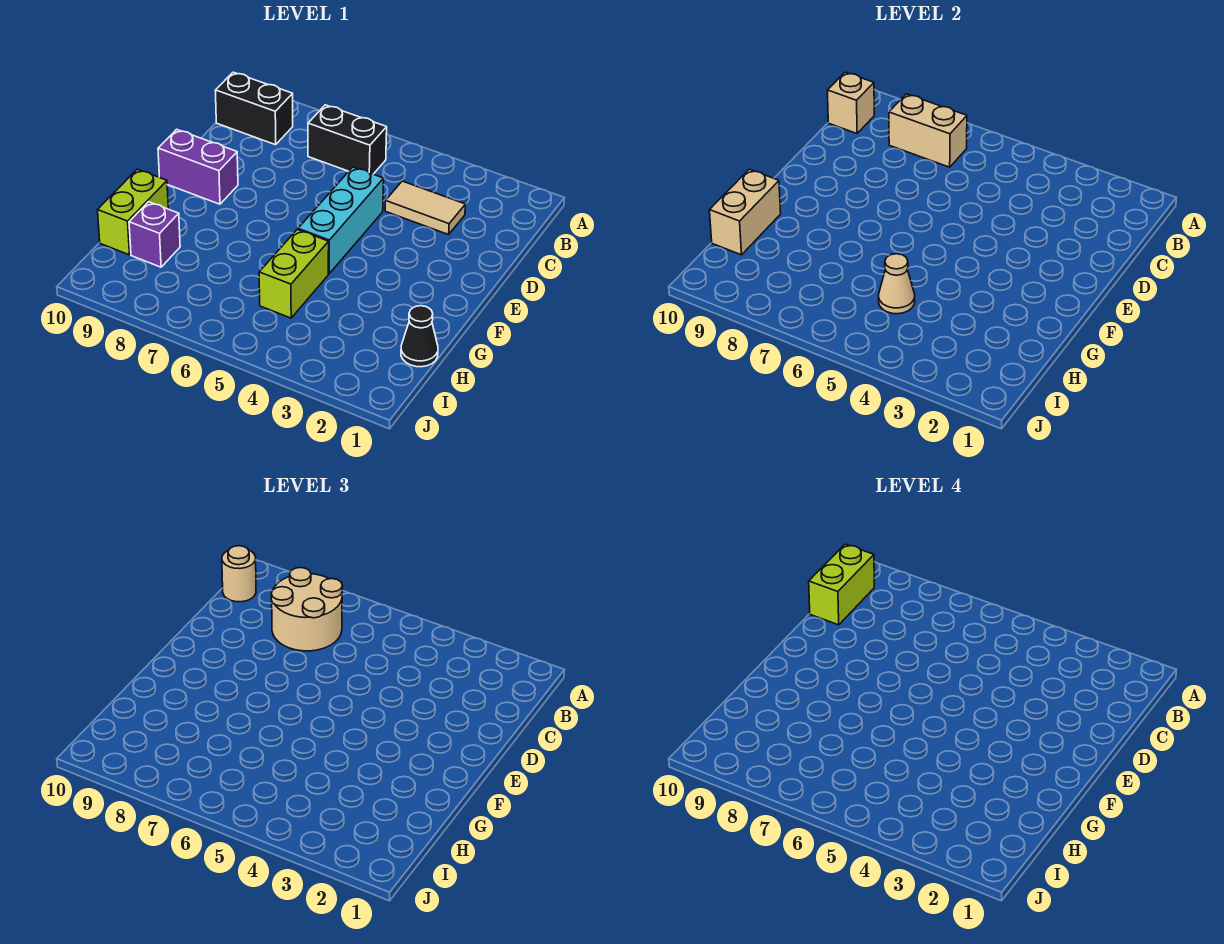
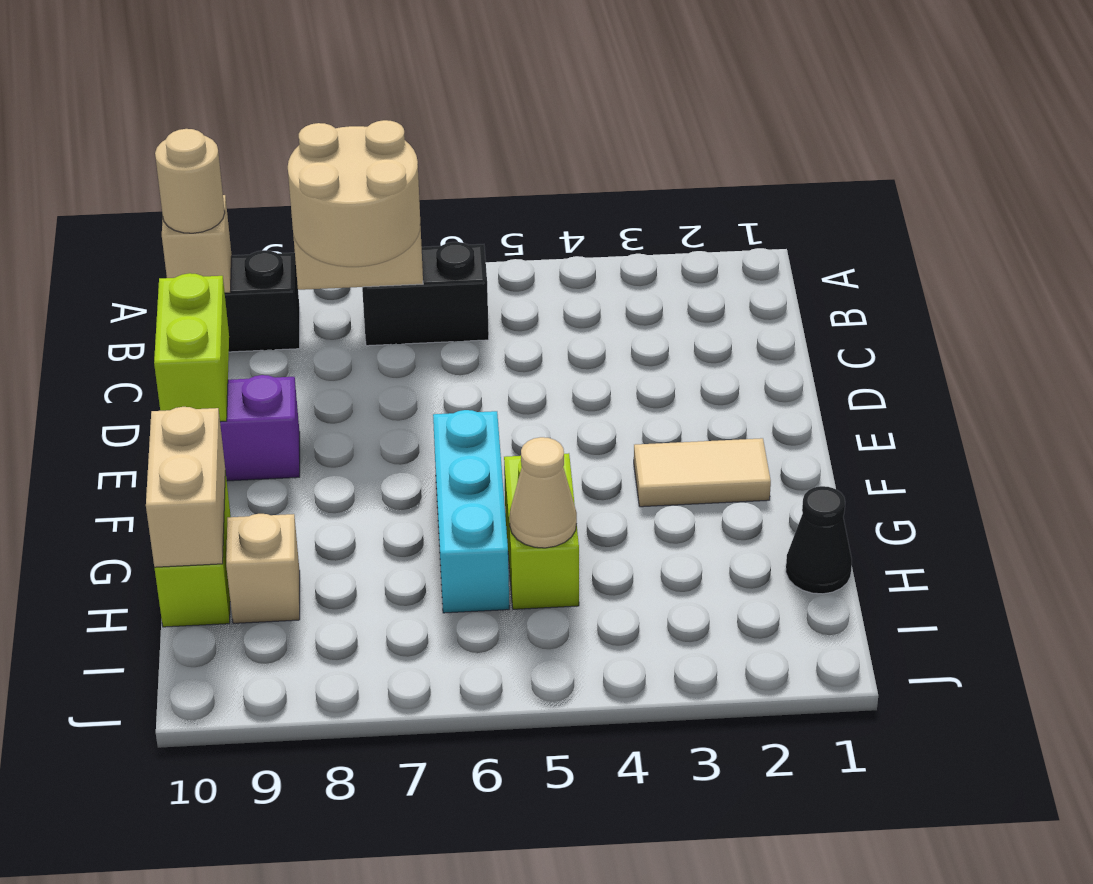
lime 1x2 brick [809,544,874,625] -> lime 1x2 brick moved to [154,273,229,422]
tan 1x2 tile [385,181,465,235] -> tan 1x2 tile moved to [634,438,771,507]
cyan 1x3 brick [298,167,384,274] -> cyan 1x3 brick moved to [433,410,509,613]
purple 1x1 brick [129,202,180,267] -> tan 1x1 brick [226,514,300,623]

